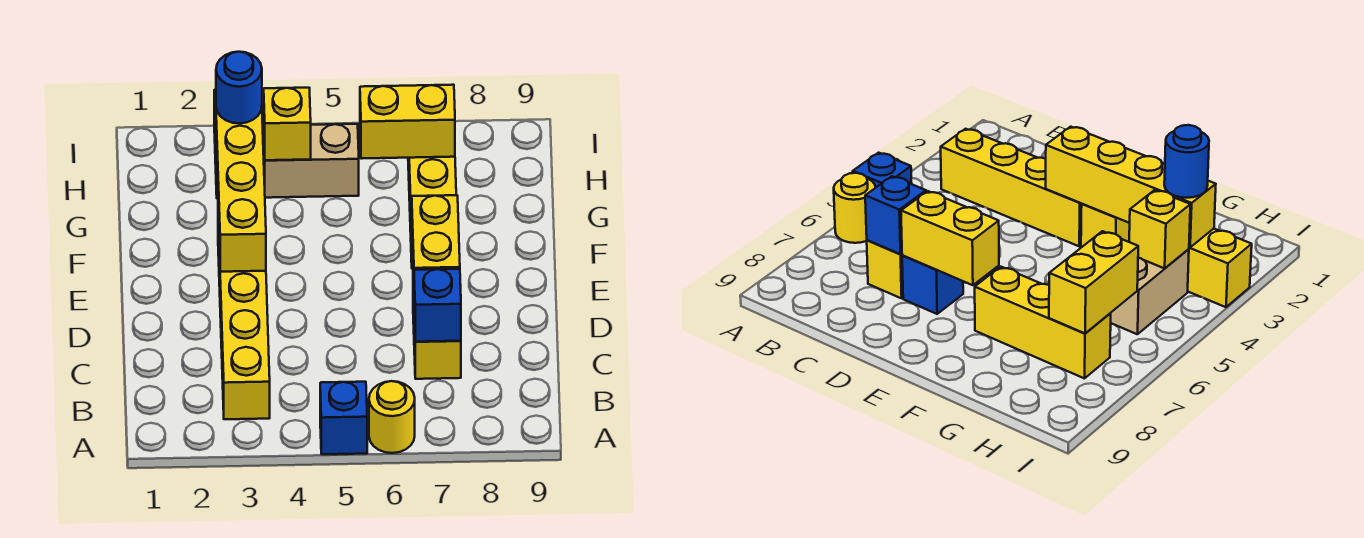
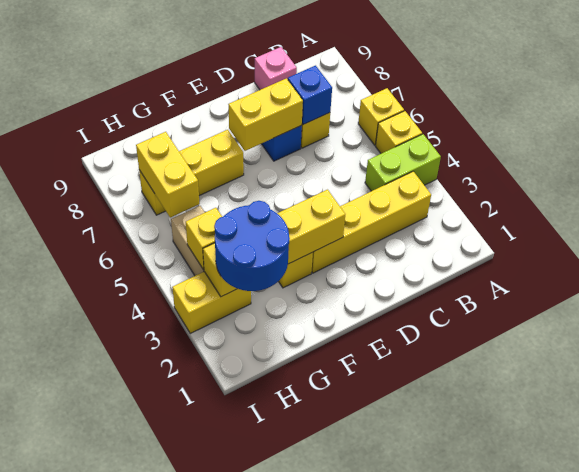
none -> lime 1x2 brick [365,134,441,191]
blue 1x1 brick [320,382,367,454] -> yellow 1x1 brick [375,111,422,154]
yellow 1x1 round brick [369,381,415,453] -> yellow 1x1 brick [358,88,404,145]
none -> pink 1x1 brick [255,47,297,90]
blue 1x1 round brick [216,52,262,124] -> blue 2x2 round brick [214,201,290,291]

